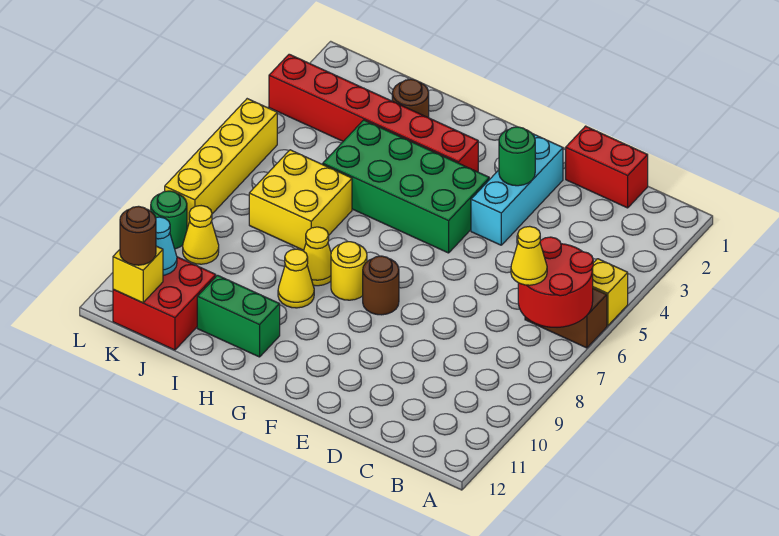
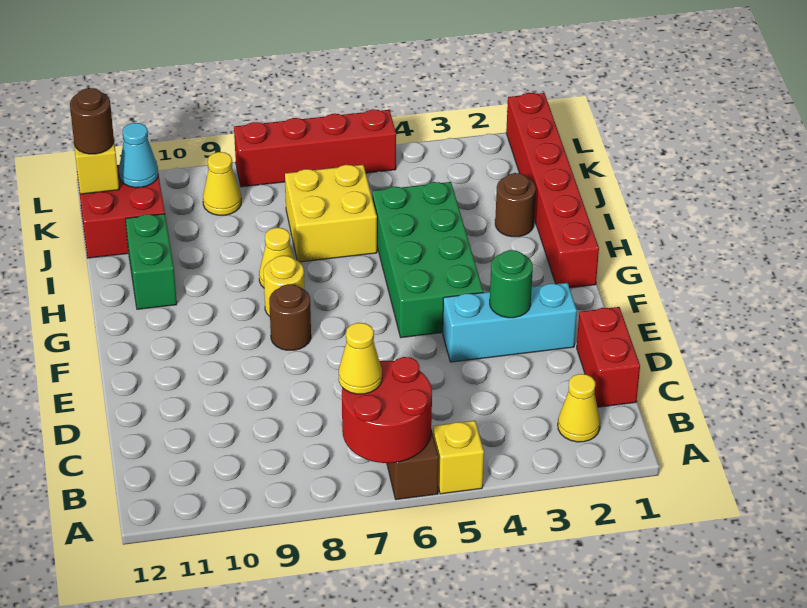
red 1x6 brick [269,54,478,172] -> red 1x6 brick moved to [506,93,599,288]
yellow 1x1 cone [278,249,314,308] -> yellow 1x1 cone moved to [558,374,600,442]
yellow 1x4 brick [165,99,277,228] -> red 1x4 brick [234,109,396,187]
green 1x1 round brick [151,191,187,249] -> none

